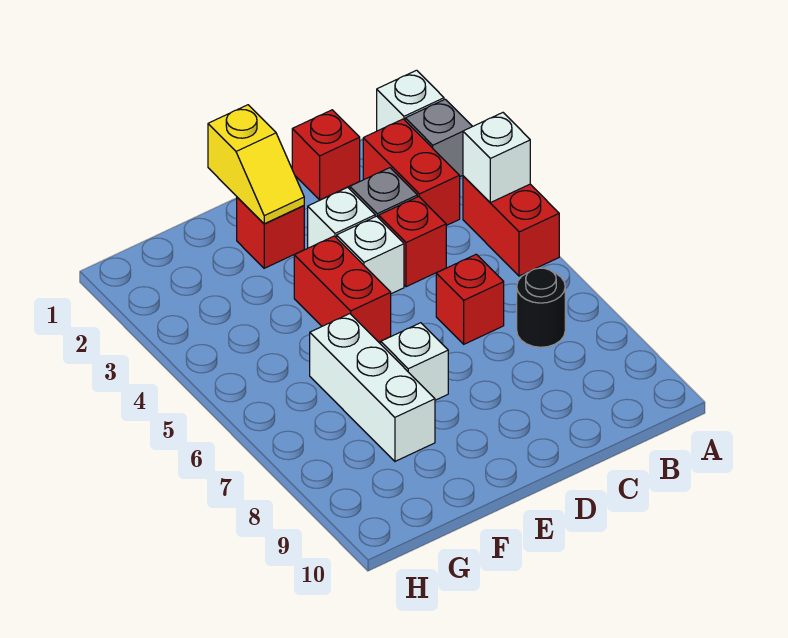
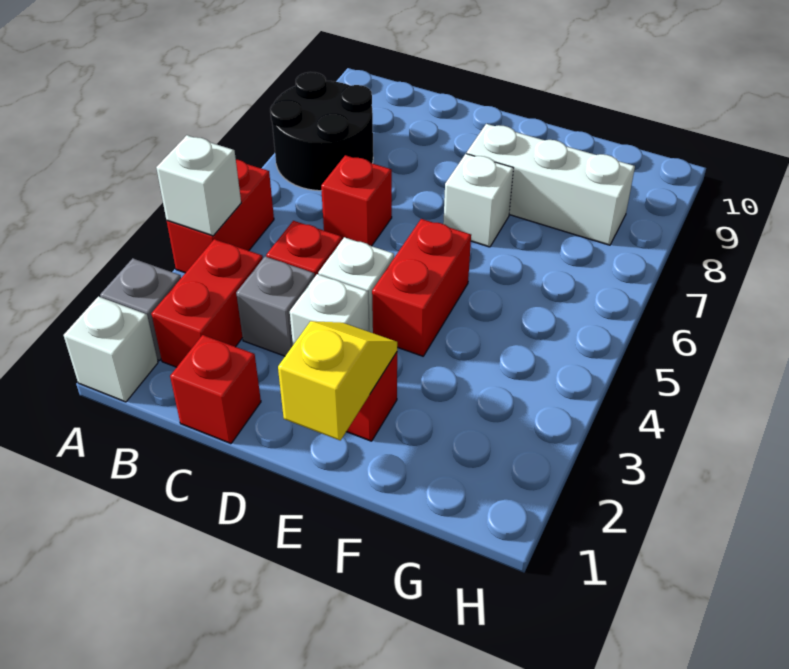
black 1x1 round brick [517,268,565,347] -> black 2x2 round brick [270,72,373,191]
white 1x3 brick [310,314,435,461] -> white 1x3 brick turned to [467,124,635,245]

